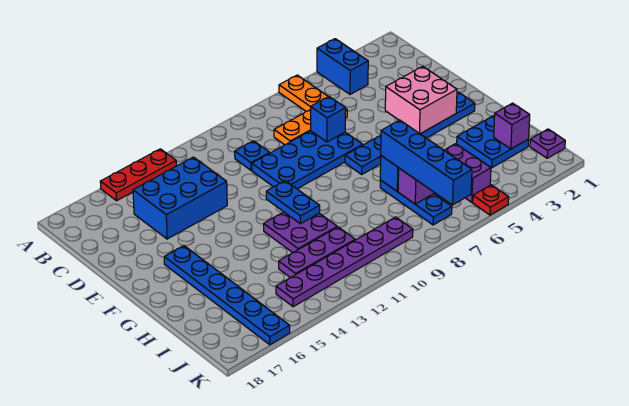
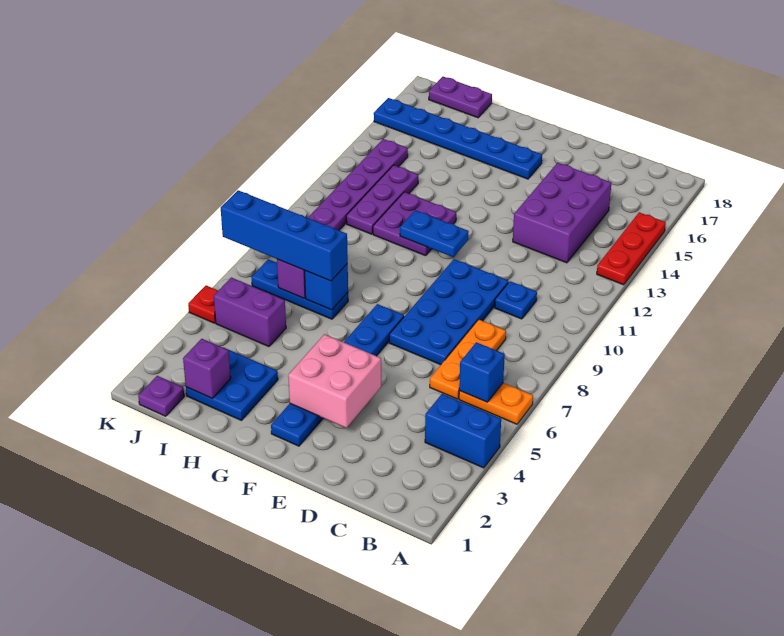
blue 2x3 brick [133,157,227,239] -> purple 2x3 brick [513,163,611,263]
blue 1x1 brick [311,97,346,142] -> blue 1x1 brick moved to [459,342,505,402]
none -> purple 1x2 plate [429,77,492,118]

